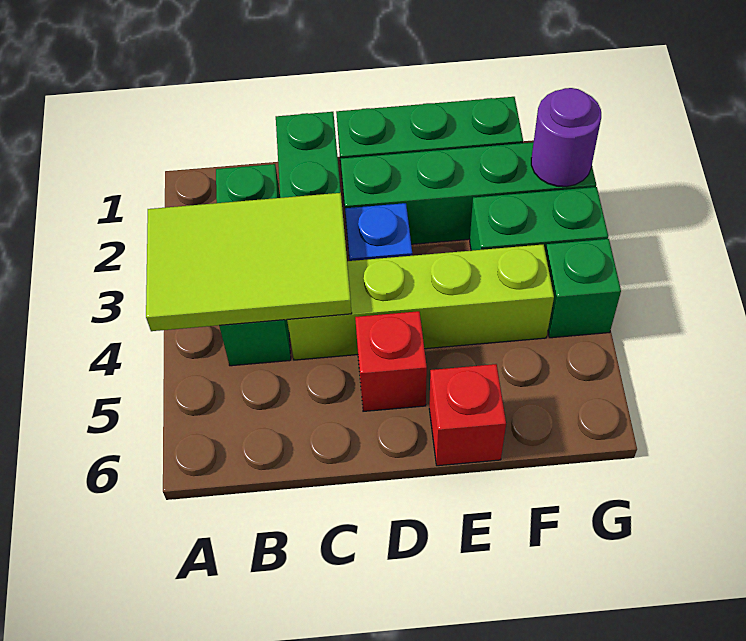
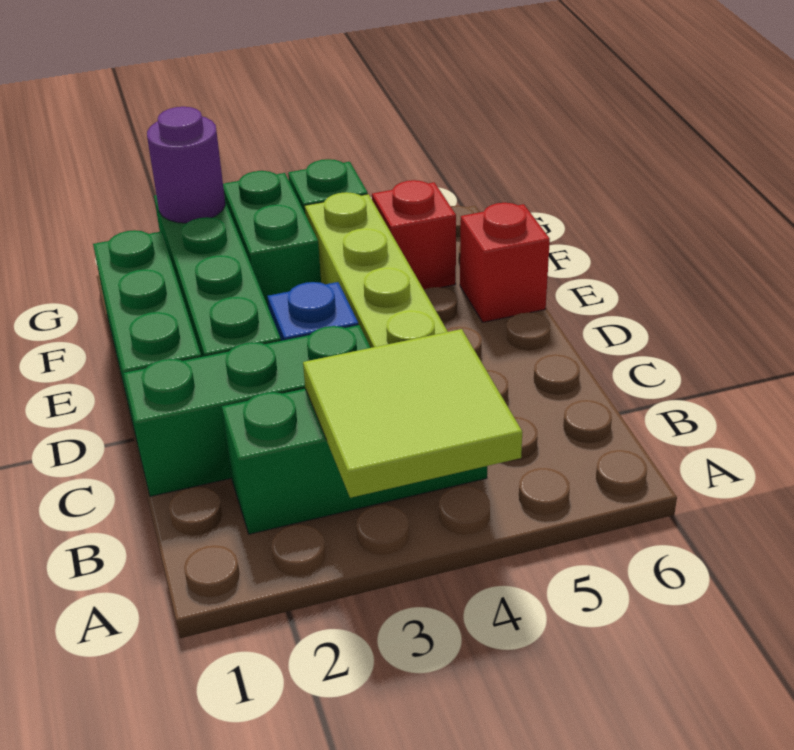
lime 2x3 tile [146,193,352,331] -> lime 2x2 tile [303,329,522,498]
red 1x1 brick [355,311,427,411] -> red 1x1 brick moved to [372,180,456,289]

